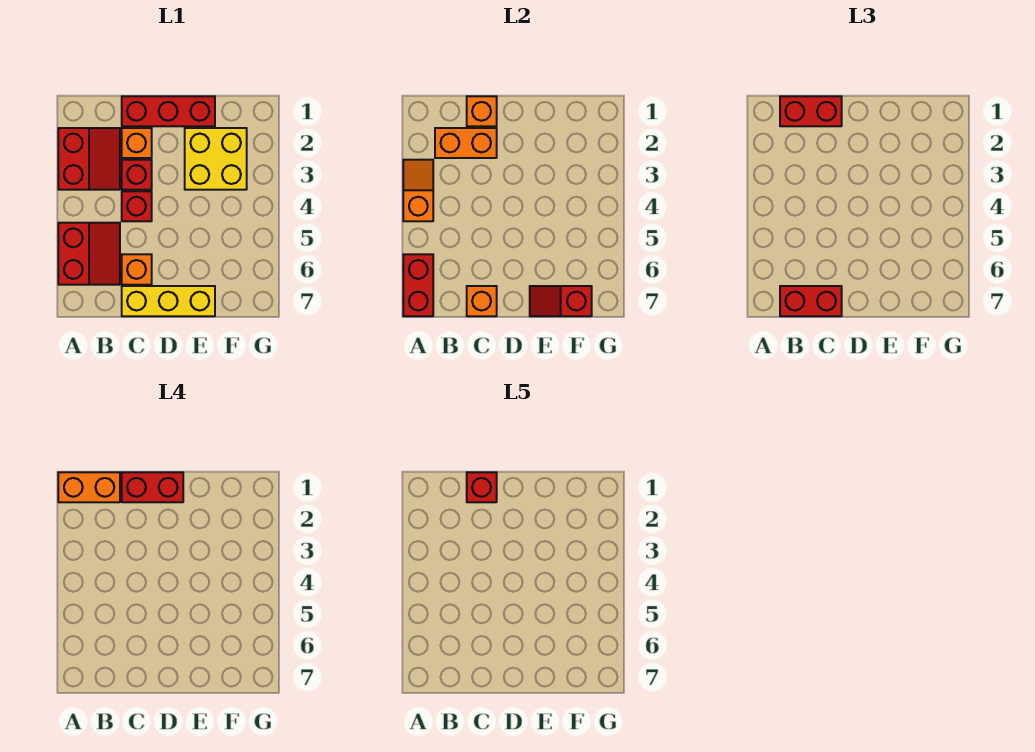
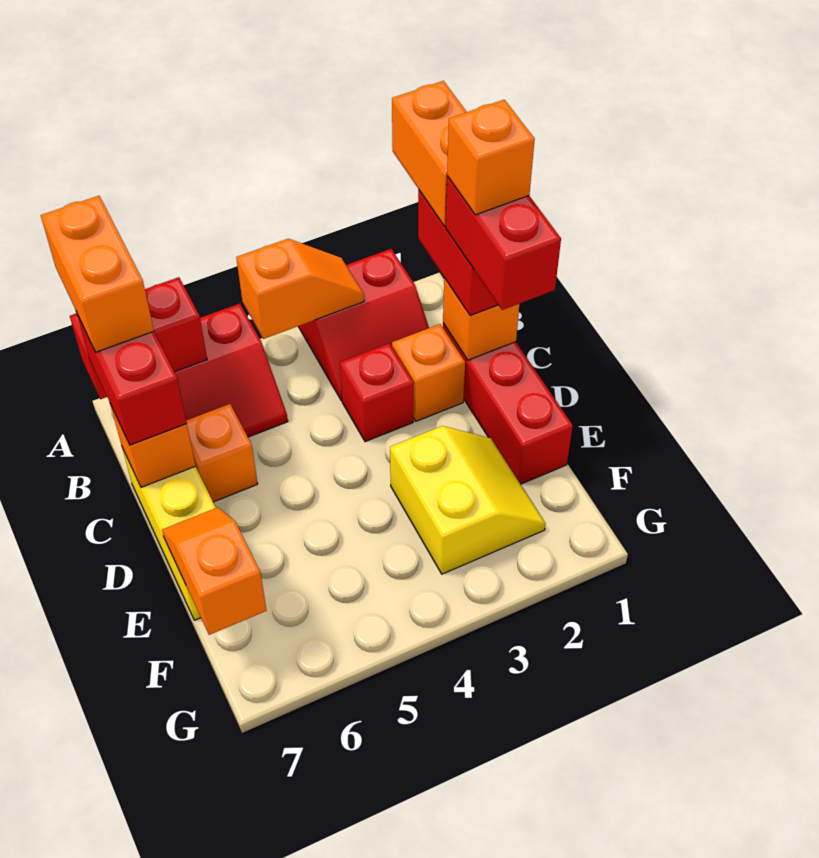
orange 1x2 brick [435,128,497,158] -> orange 1x2 brick moved to [41,196,154,352]
red 1x1 brick [467,472,497,502] -> orange 1x1 brick [447,100,535,215]
red 1x1 brick [122,191,152,221] -> none
yellow 2x2 brick [185,128,247,190] -> yellow 2x2 slope [390,426,545,574]
red 1x2 slope [530,286,592,316] -> orange 1x2 slope [162,507,267,635]

